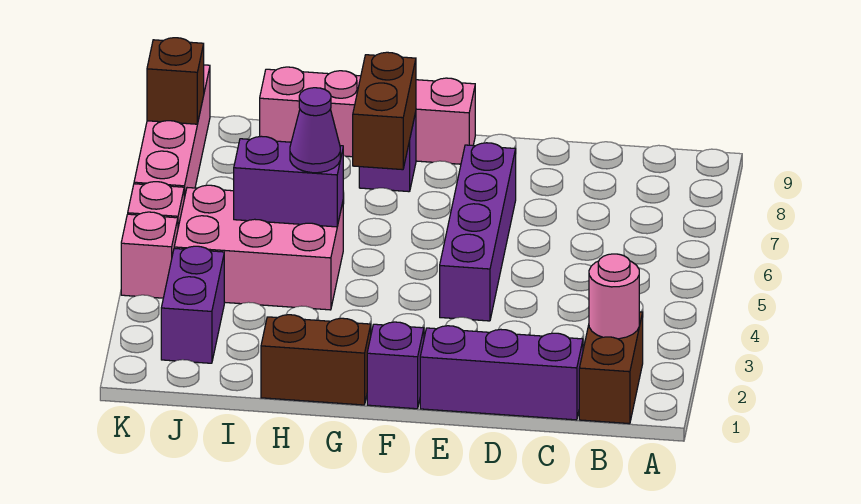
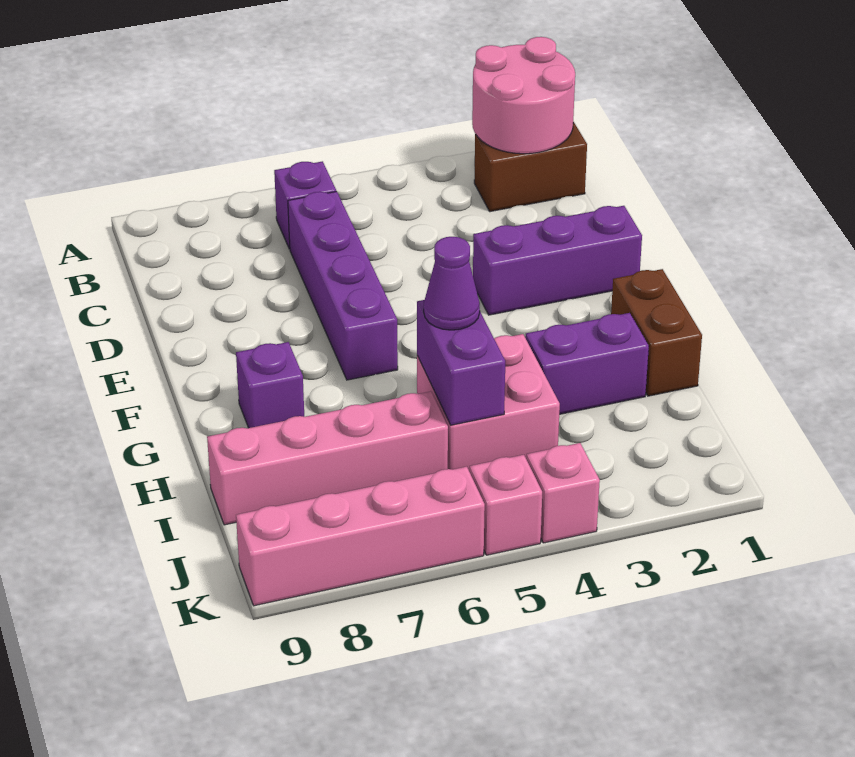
pink 1x1 round brick [589,254,639,339] -> pink 2x2 round brick [472,37,575,154]
purple 1x3 brick [420,326,583,420] -> purple 1x3 brick turned to [473,206,642,315]
purple 1x4 brick [440,143,516,321] -> purple 1x4 brick turned to [288,191,398,380]
purple 1x1 brick [367,322,424,409] -> purple 1x1 brick moved to [274,161,336,249]
pink 1x4 brick [260,67,475,164] -> pink 1x4 brick turned to [207,391,448,525]
brown 1x2 brick [353,52,416,170] -> none
pink 2x3 brick [174,185,343,310] -> pink 2x2 brick [417,334,560,472]
purple 1x2 brick [161,246,224,363] -> purple 1x2 brick moved to [526,313,649,414]
brown 1x1 brick [147,38,204,124] -> none

